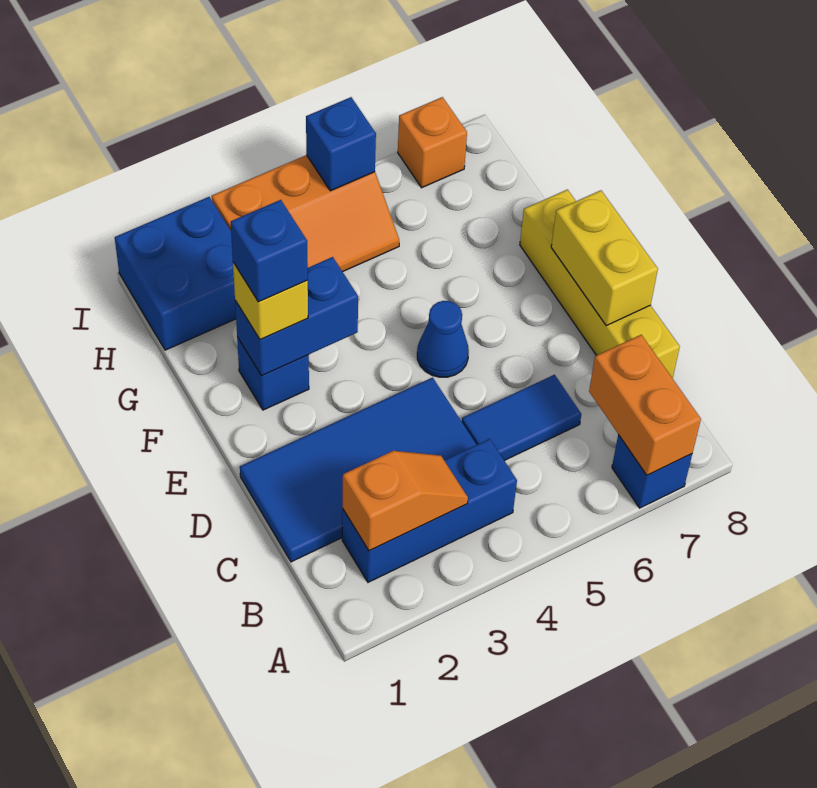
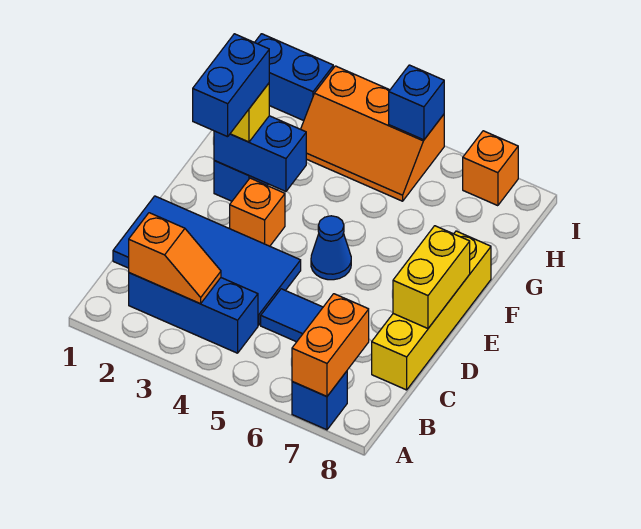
none -> orange 1x1 brick [230,178,285,246]
blue 1x1 brick [231,200,308,302] -> blue 1x2 brick [193,34,269,137]
blue 2x2 brick [115,197,236,350] -> blue 1x2 brick [255,34,333,121]

